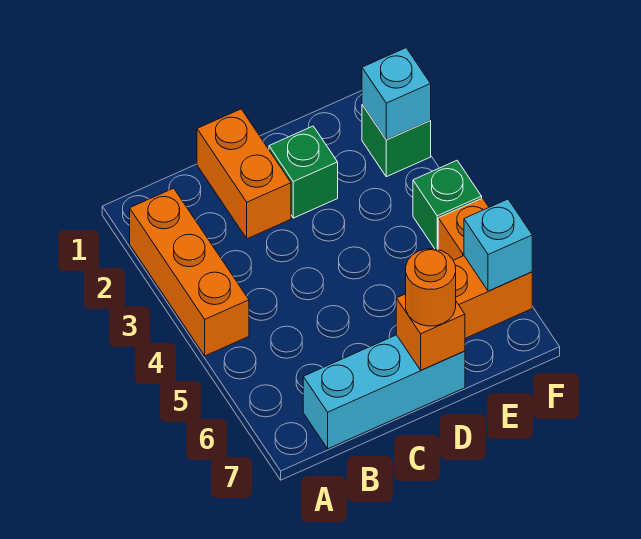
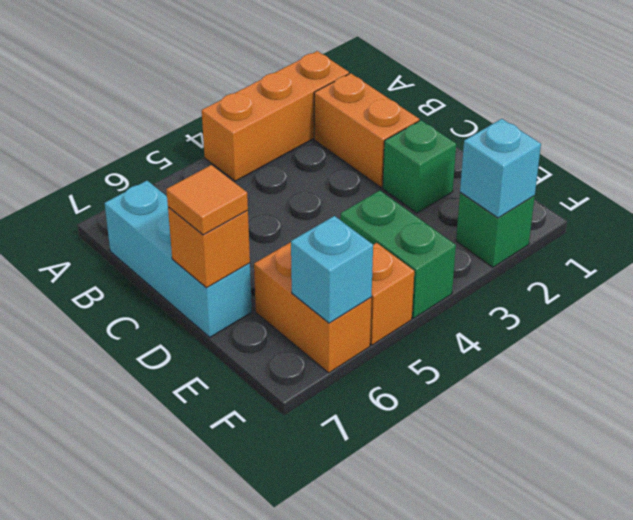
orange 1x2 brick [197,109,291,239] -> orange 1x2 brick turned to [314,73,419,187]
orange 1x1 round brick [406,249,456,326] -> orange 1x1 tile [166,165,248,235]
green 1x1 brick [413,161,482,250] -> green 1x2 brick [340,190,456,318]

